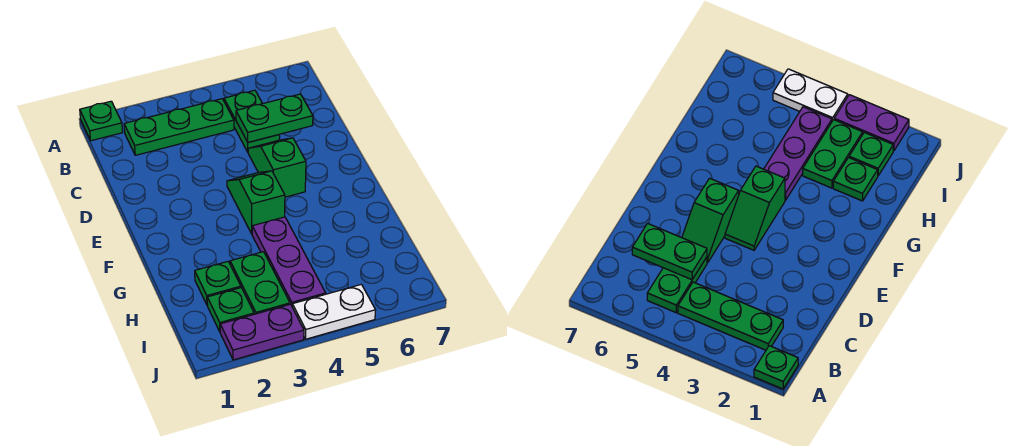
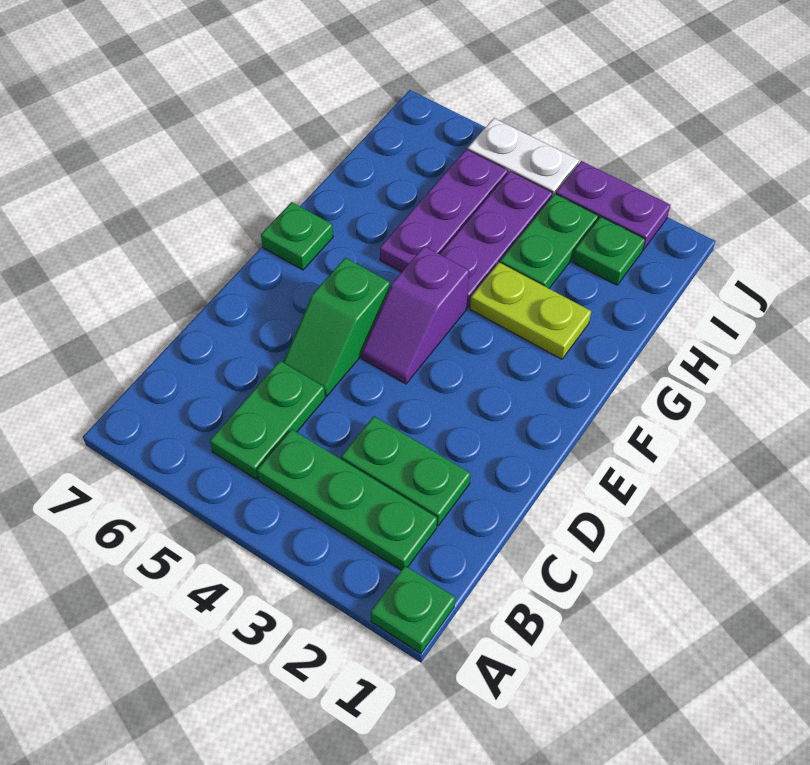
green 1x2 plate [236,94,313,142] -> green 1x2 plate moved to [341,416,470,526]
green 1x2 slope [227,171,285,234] -> purple 1x2 slope [362,246,469,384]
none -> lime 1x2 plate [470,262,591,359]
none -> purple 1x3 plate [380,149,508,272]
green 1x1 plate [195,262,241,305] -> green 1x1 plate moved to [261,202,333,270]

